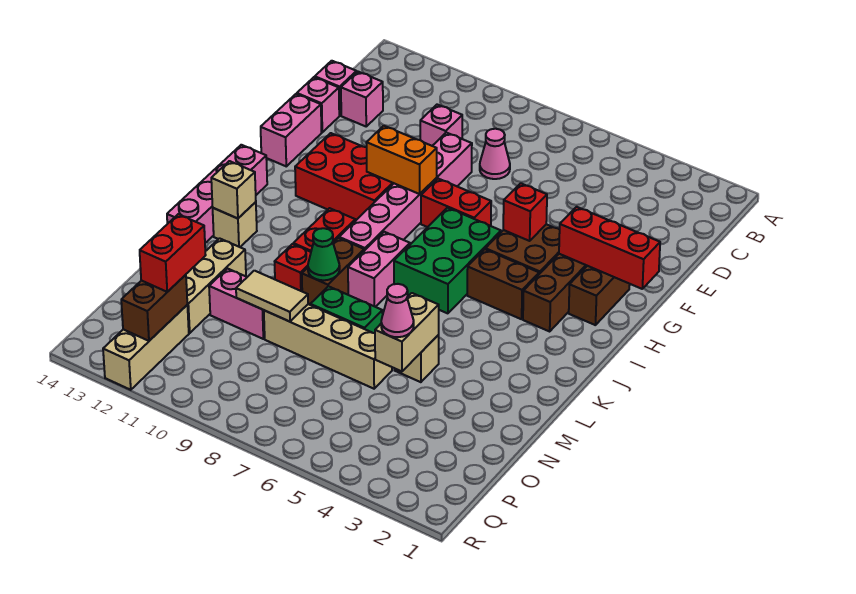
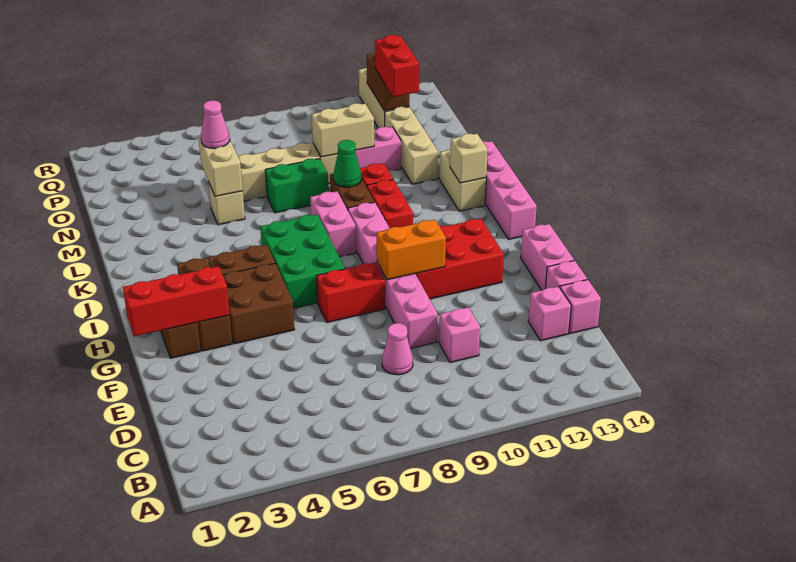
red 1x1 brick [503,183,547,241] -> none
tan 1x1 brick [213,202,257,247] -> tan 1x2 brick [439,149,486,211]
tan 1x2 tile [236,271,308,322] -> tan 1x2 brick [312,103,374,157]

